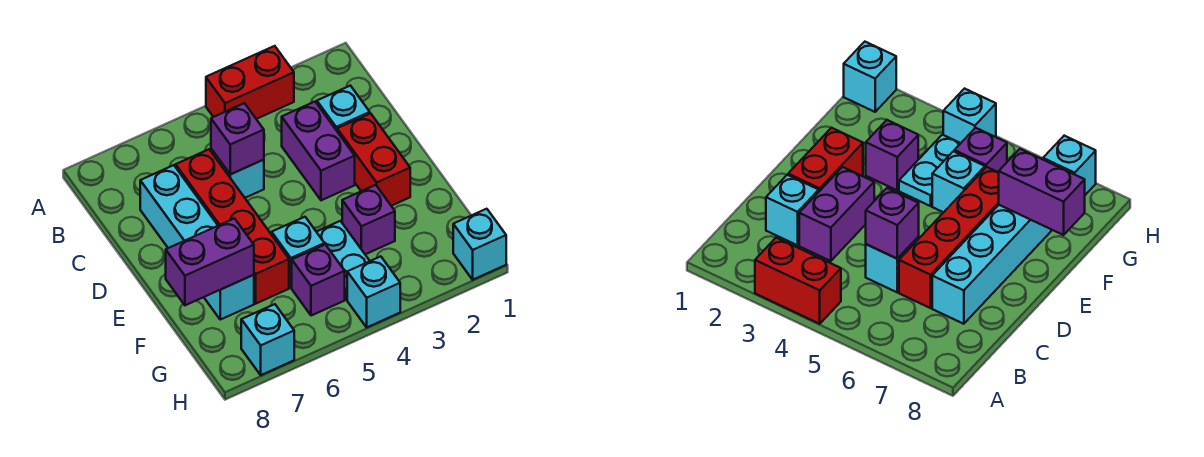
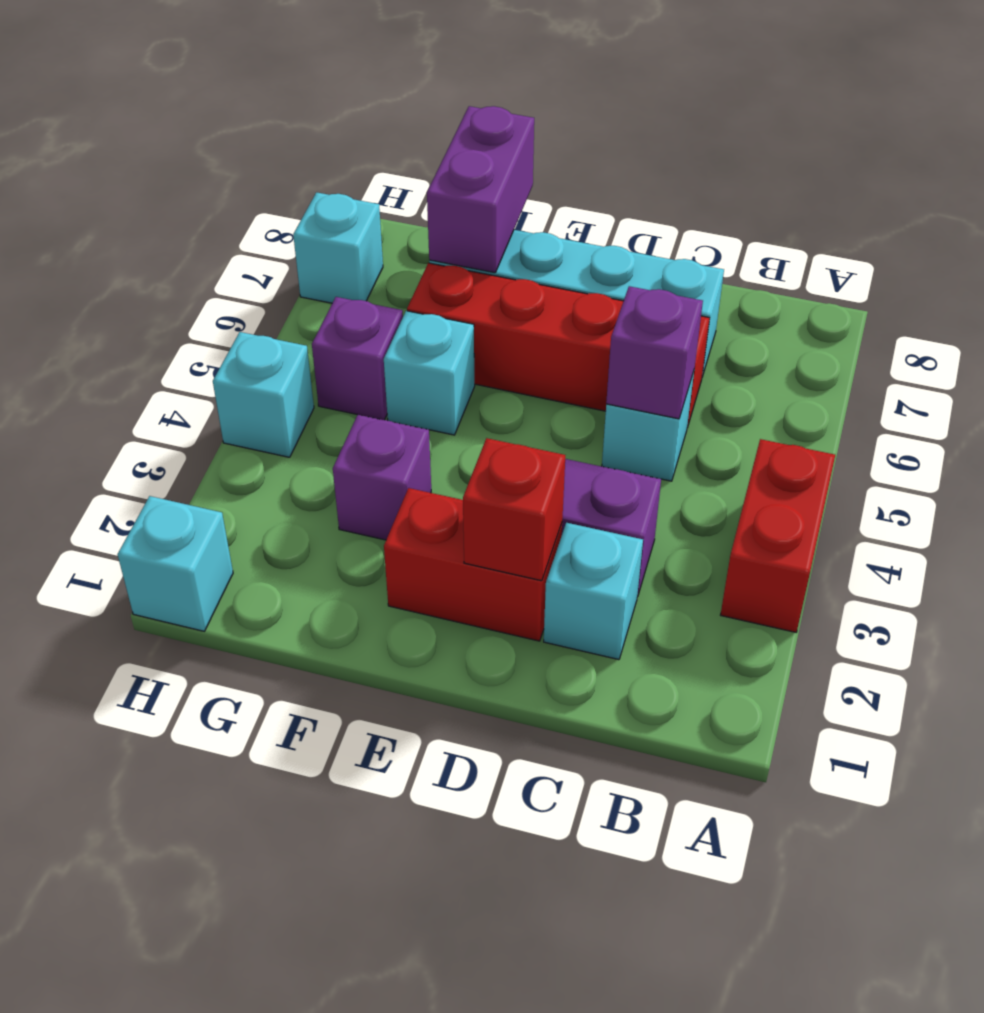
none -> red 1x1 brick [463,438,565,581]
cyan 1x2 plate [317,221,369,300] -> none

